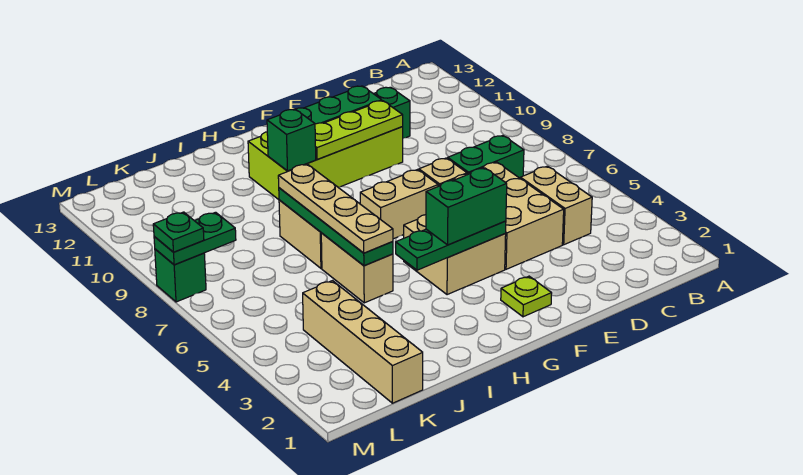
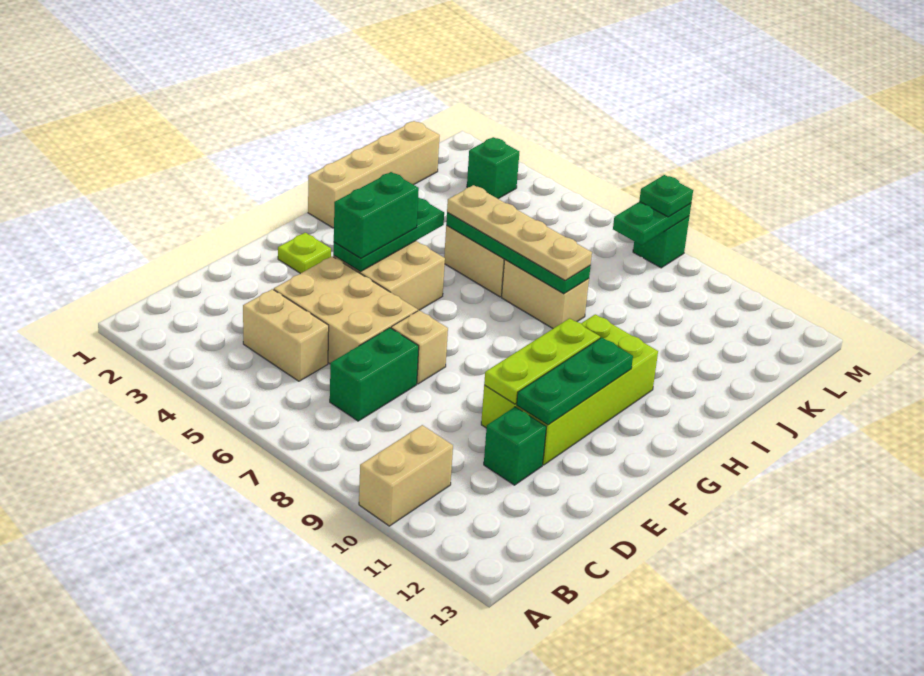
tan 1x2 brick [360,170,438,239] -> tan 1x2 brick moved to [359,425,453,526]
green 1x1 brick [267,109,316,171] -> green 1x1 brick moved to [467,137,519,199]
tan 1x4 brick [303,281,423,403] -> tan 1x4 brick turned to [308,121,440,228]

